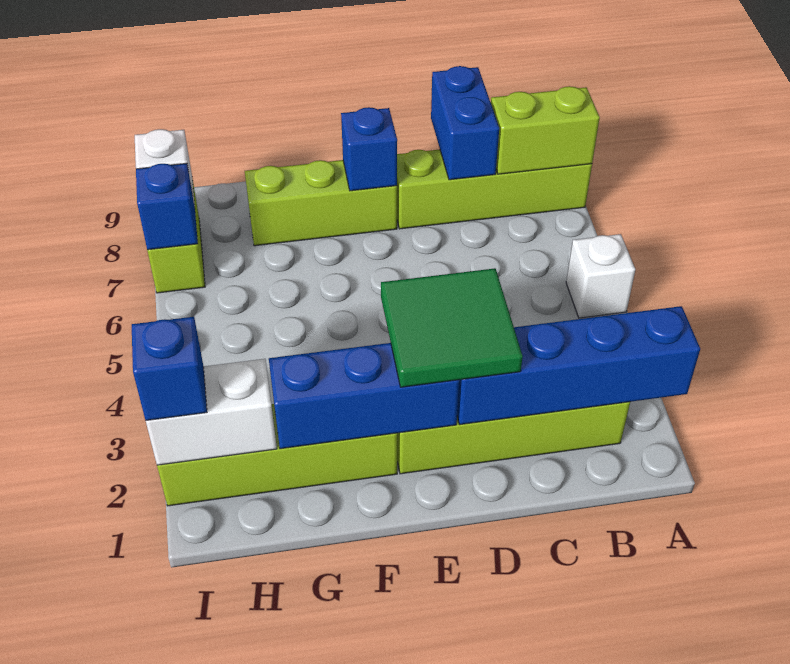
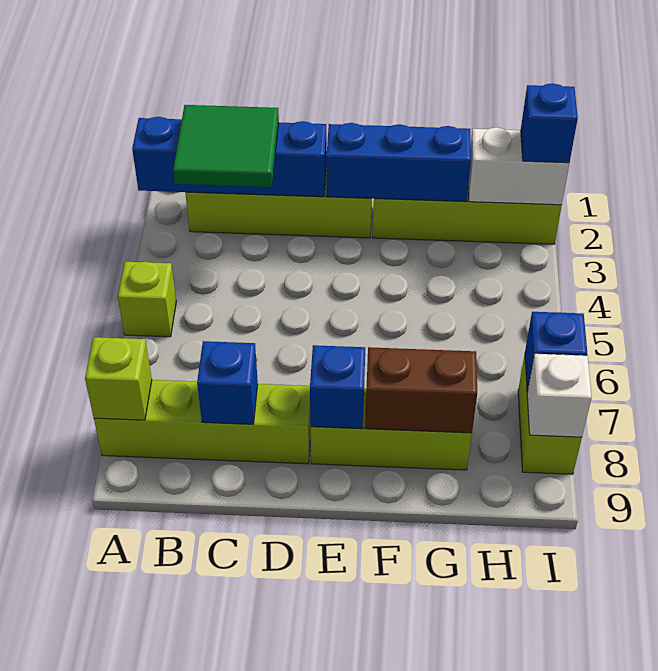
white 1x1 brick [566,234,635,318] -> lime 1x1 brick [118,262,176,337]
lime 1x2 brick [491,86,600,174] -> lime 1x1 brick [85,337,152,420]
blue 1x2 brick [431,66,499,180] -> blue 1x1 brick [197,341,258,424]
green 2x2 tile [381,268,523,387] -> green 2x2 tile moved to [173,105,279,187]
none -> brown 1x2 brick [365,347,477,433]

